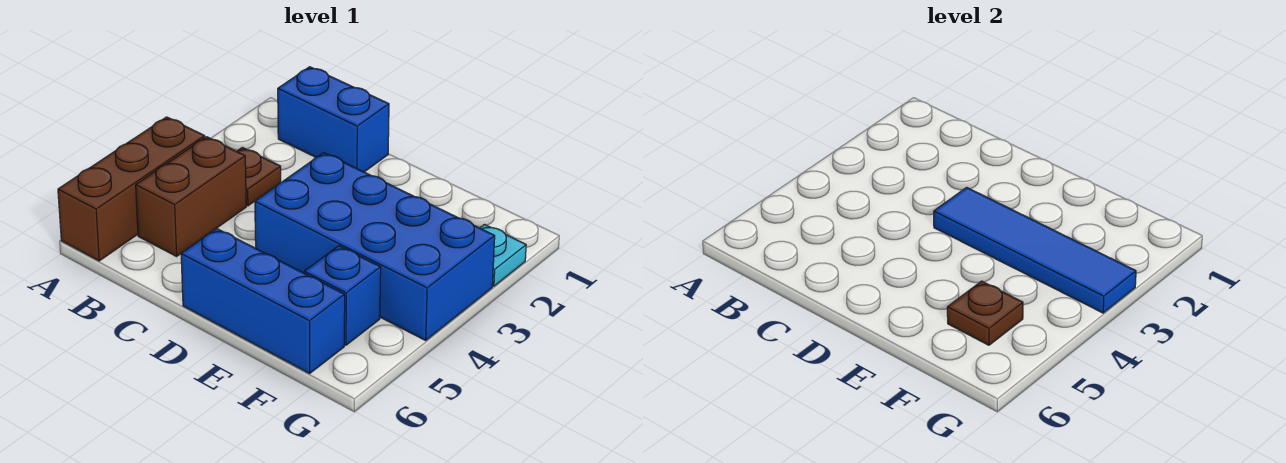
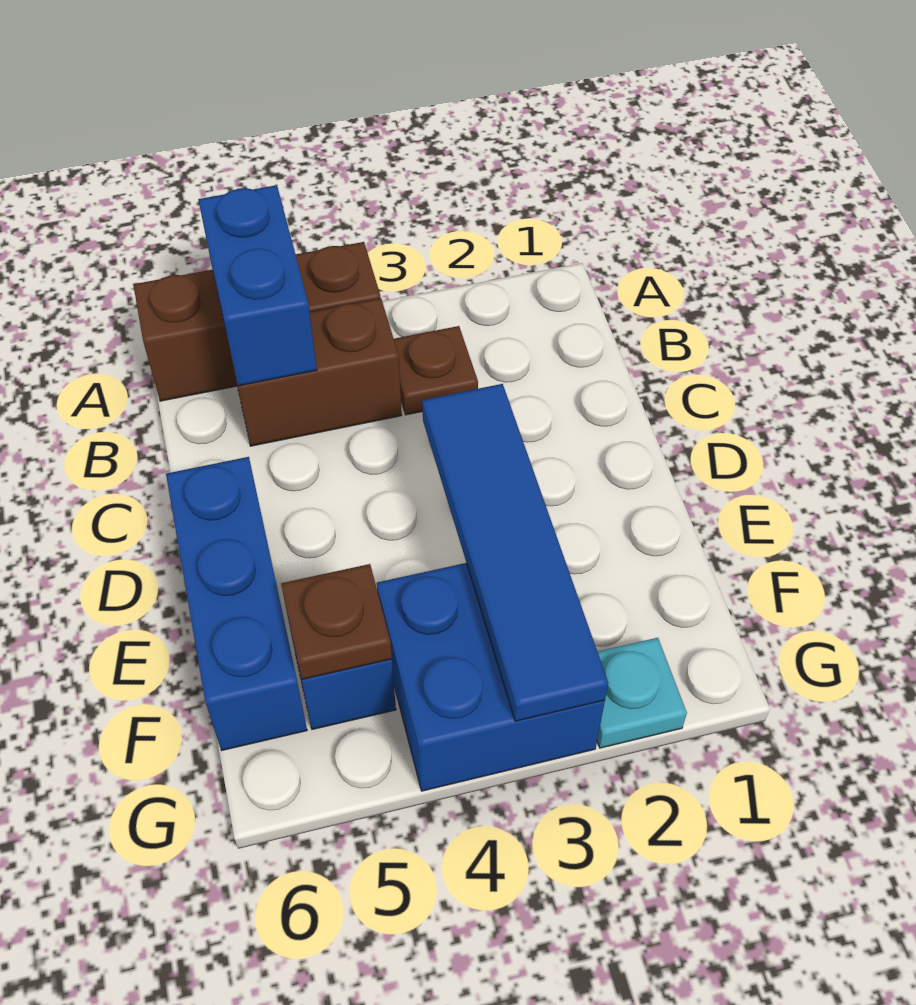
blue 1x2 brick [278,67,389,172] -> blue 1x2 brick moved to [198,185,317,386]
blue 2x4 brick [255,153,495,340] -> blue 2x2 brick [377,563,605,791]

